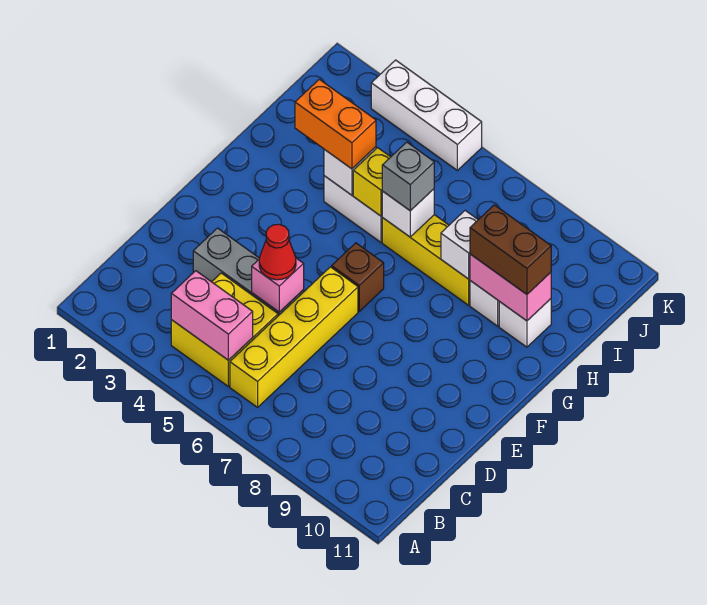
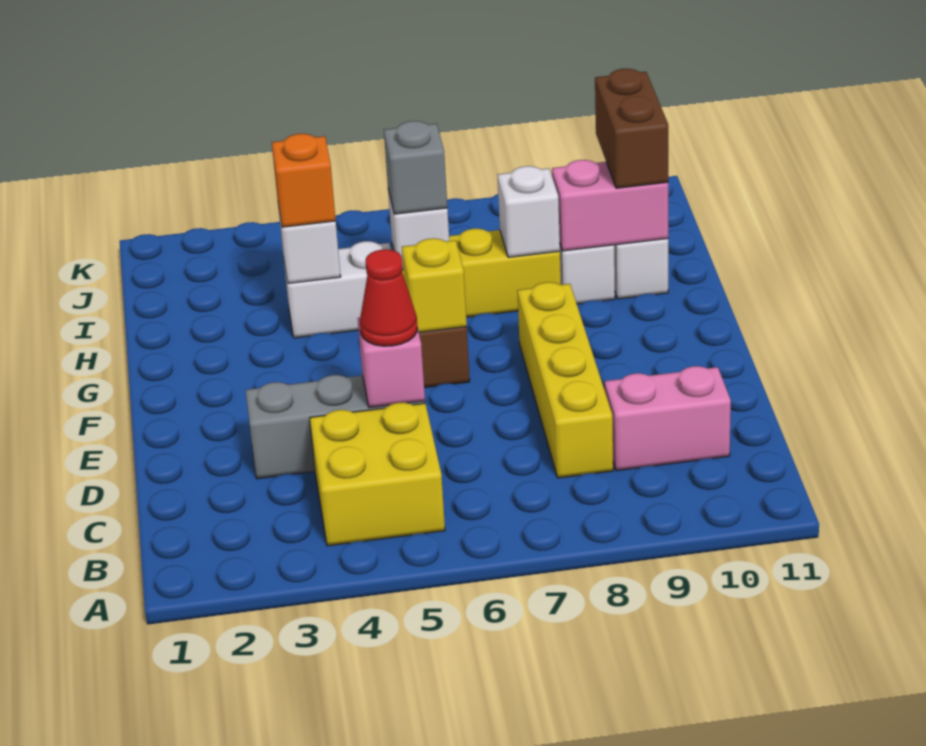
pink 1x2 brick [171,271,253,360] -> pink 1x2 brick moved to [604,366,731,471]
yellow 1x4 brick [230,267,358,407] -> yellow 1x4 brick moved to [517,282,613,478]
orange 1x2 brick [295,79,376,169] -> orange 1x1 brick [272,134,336,227]
yellow 1x1 brick [353,148,390,216] -> yellow 1x1 brick moved to [402,238,467,332]
brown 1x2 brick [470,205,551,294] -> brown 1x2 brick turned to [595,69,668,188]
white 1x3 brick [371,60,482,170] -> none

